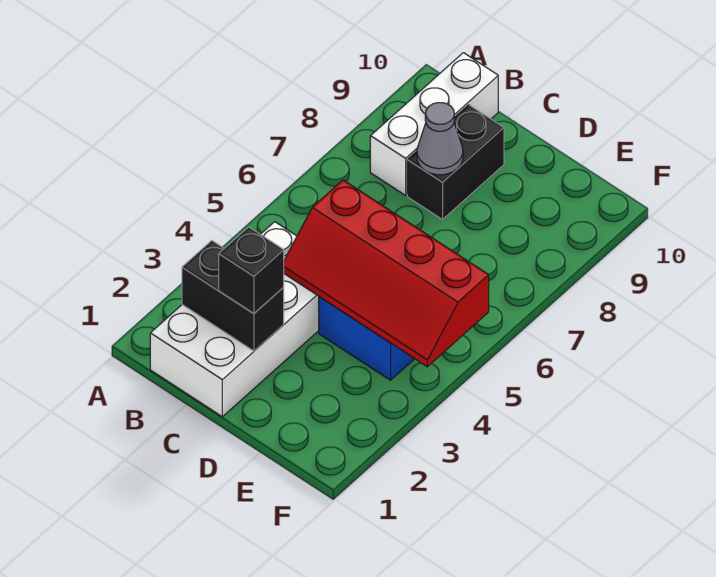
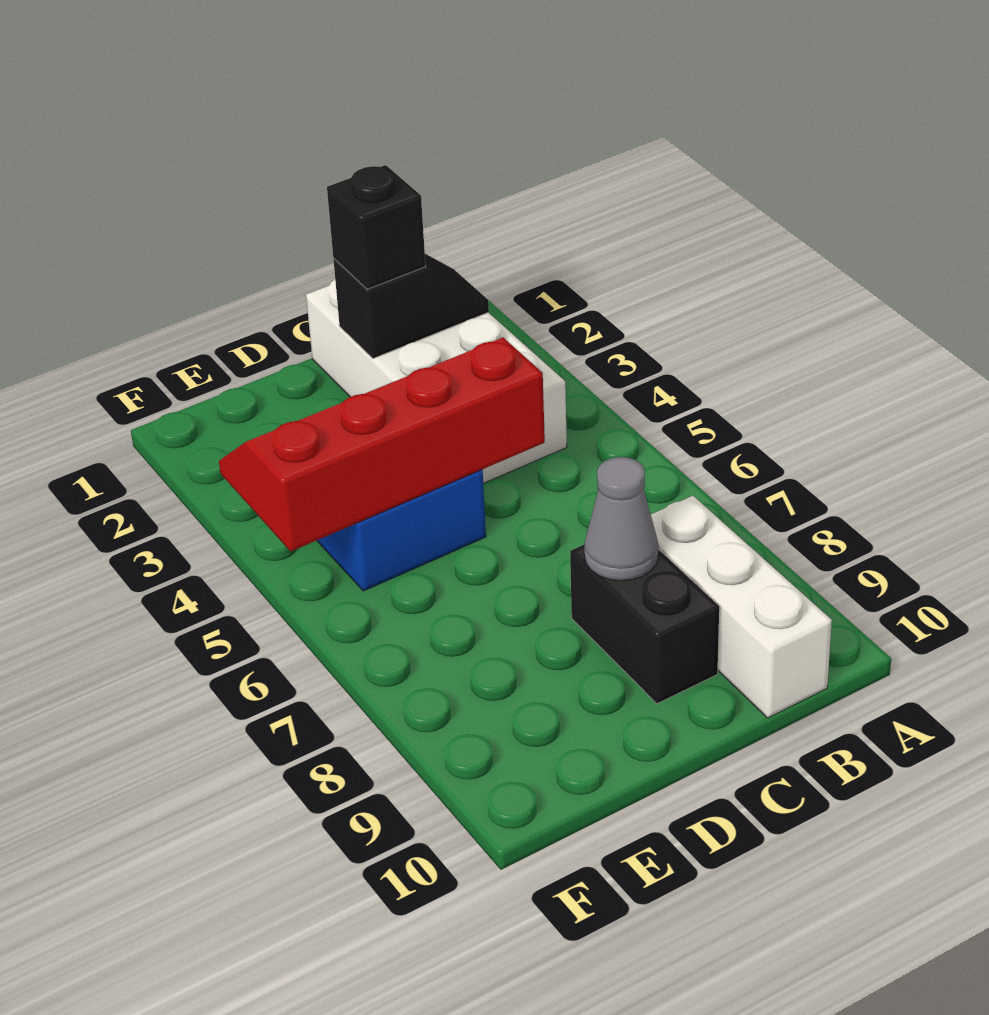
black 1x2 brick [182,241,284,351] -> black 1x2 slope [333,254,489,358]

